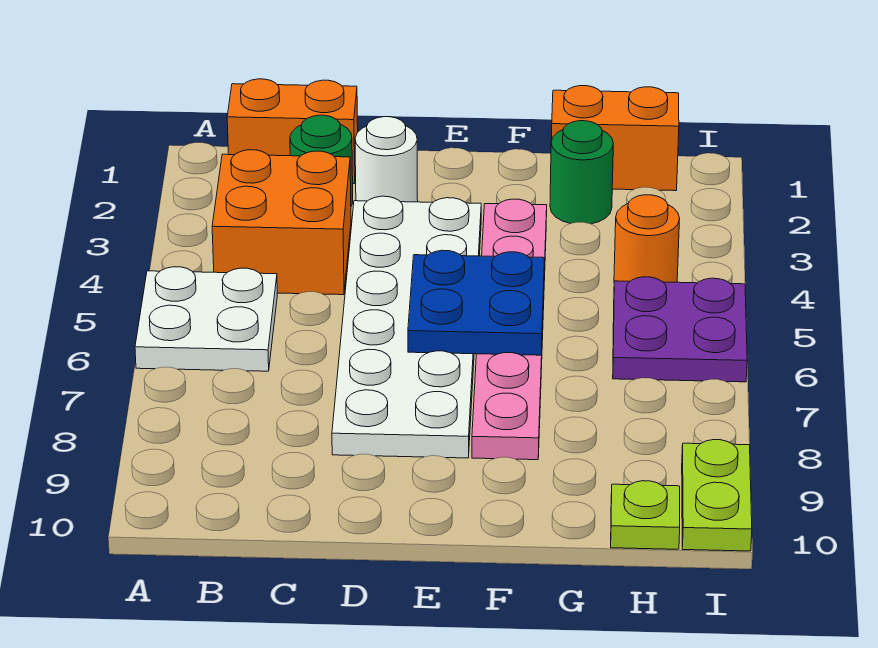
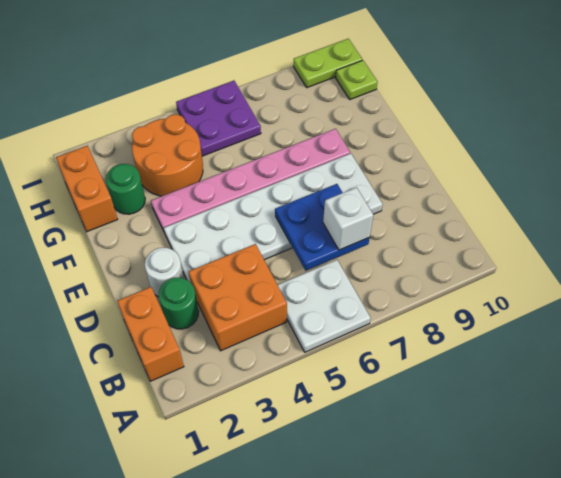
none -> white 1x1 brick [323,188,373,250]
blue 2x2 plate [408,250,544,355] -> blue 2x2 plate moved to [275,184,370,271]
orange 1x1 round brick [614,195,680,282] -> orange 2x2 round brick [132,114,203,196]

